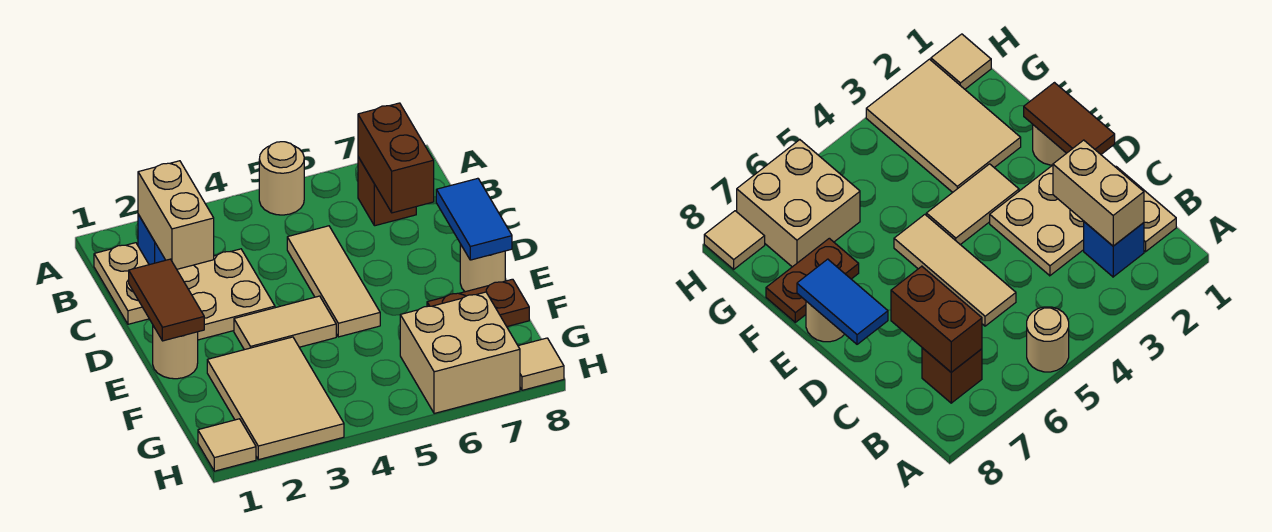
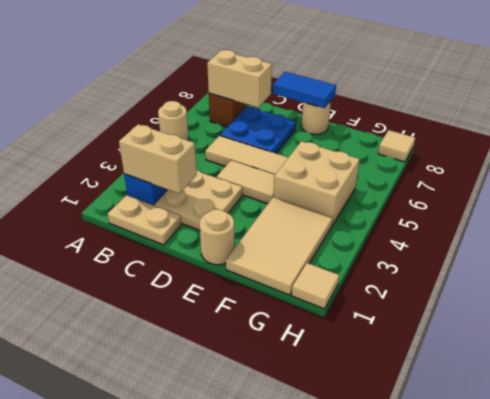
brown 1x2 brick [358,103,434,213] -> tan 1x2 brick [207,50,272,107]
none -> blue 2x2 plate [220,107,296,154]
brown 1x2 tile [129,259,204,341] -> none
tan 1x2 tile [234,296,336,350] -> tan 1x2 tile turned to [217,160,275,204]
tan 2x3 tile [207,337,344,460] -> tan 2x3 tile turned to [226,197,333,295]
brown 1x2 plate [427,279,529,327] -> none
tan 2x2 brick [400,292,520,414] -> tan 2x2 brick moved to [274,141,360,225]

